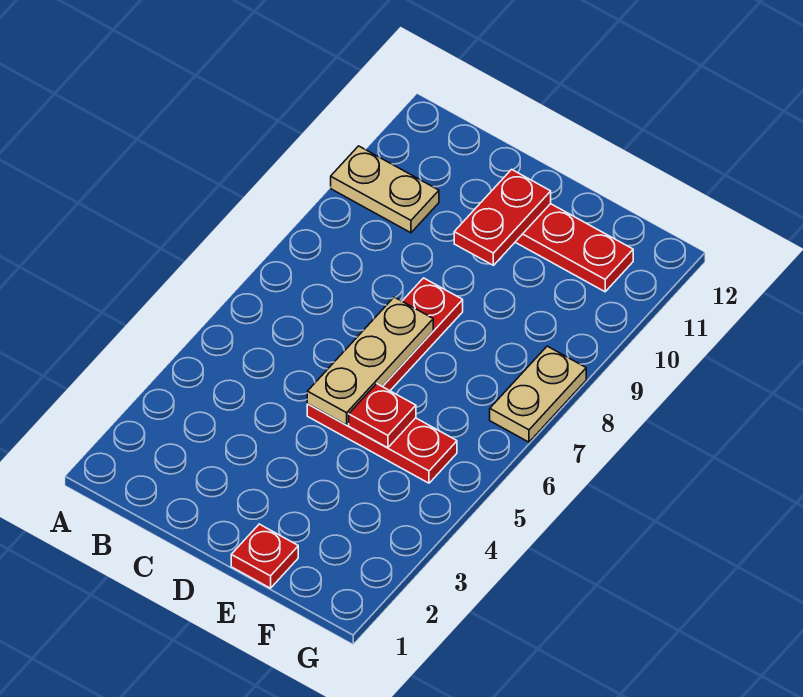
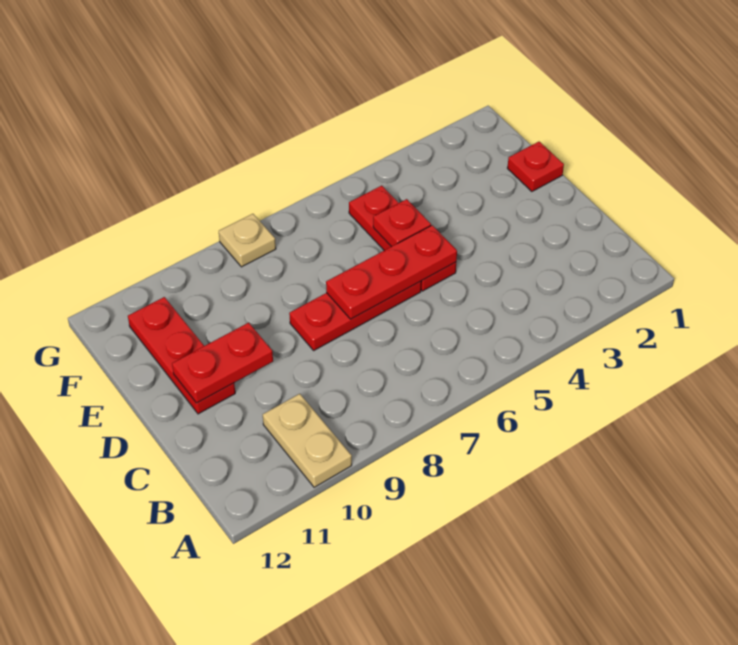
tan 1x3 plate [307,297,433,425] -> red 1x3 plate [326,225,457,319]
tan 1x2 plate [490,346,586,442] -> tan 1x1 plate [219,214,276,267]

